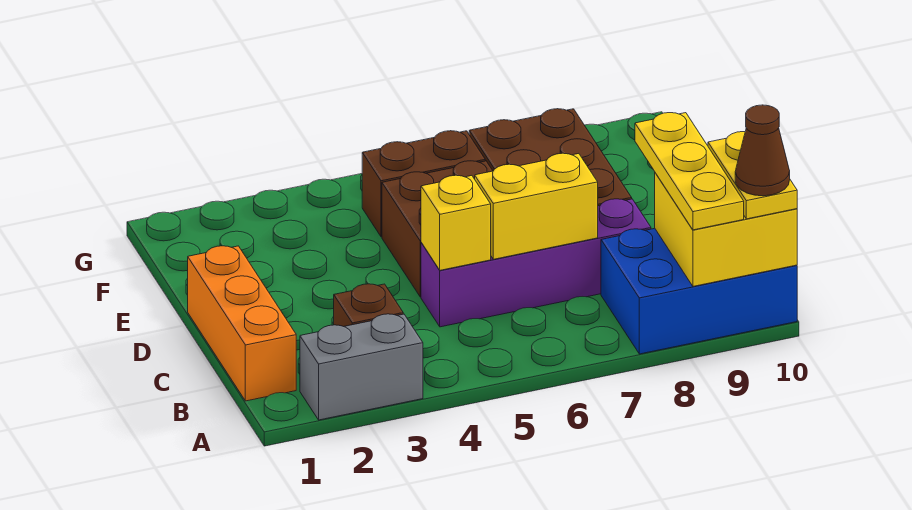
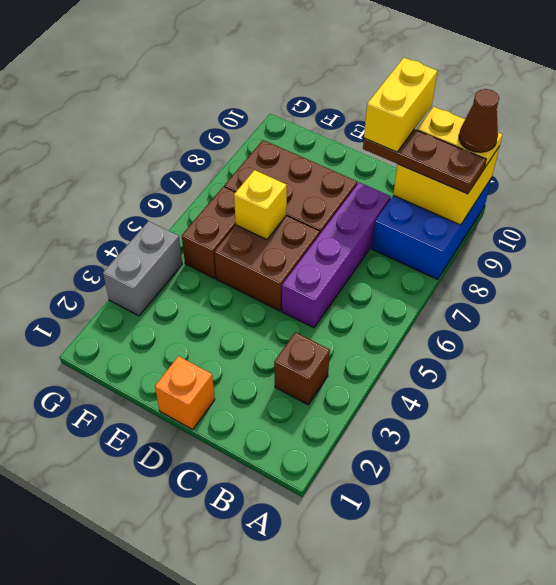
grey 1x2 brick [300,314,423,420] -> grey 1x2 brick moved to [103,221,182,316]
yellow 1x3 plate [635,113,744,230] -> brown 1x3 plate [363,129,486,194]
orange 1x3 brick [188,246,296,401] -> orange 1x1 brick [155,356,215,430]
yellow 1x1 brick [421,175,491,270] -> yellow 1x1 brick moved to [234,170,287,240]
yellow 1x2 brick [475,153,598,259] -> yellow 1x2 brick moved to [364,58,438,152]

